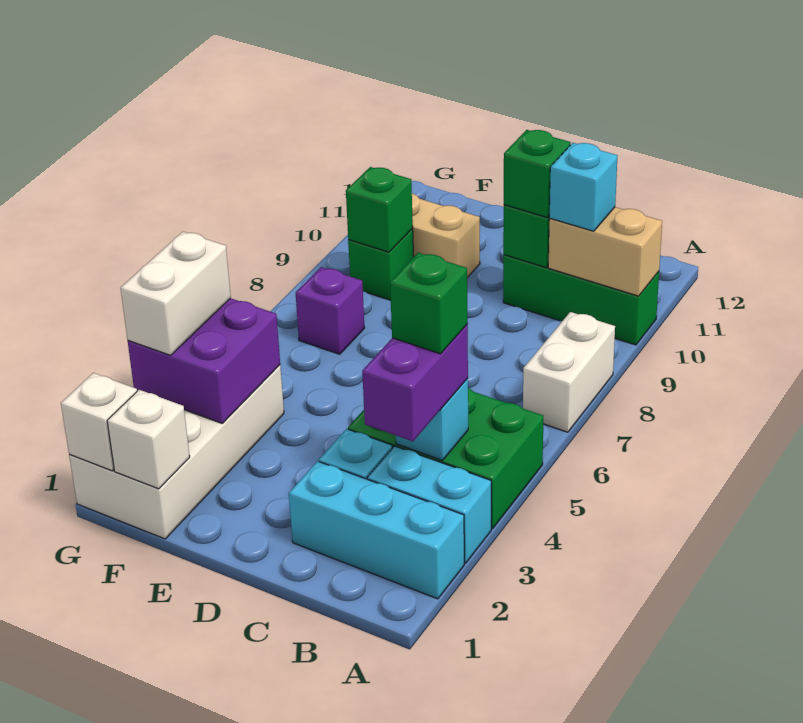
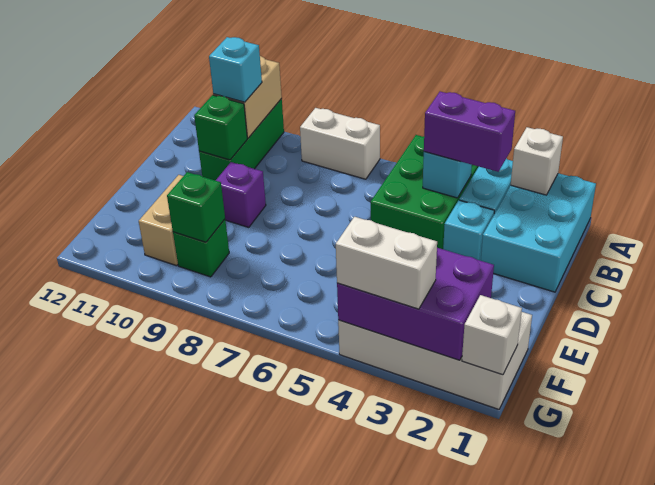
cyan 1x3 brick [289,461,464,599] -> cyan 2x3 brick [481,173,596,292]
green 1x1 brick [390,253,468,354] -> none
green 1x1 brick [504,130,571,217] -> none
white 1x1 brick [107,390,190,489] -> white 1x1 brick moved to [511,127,563,195]
purple 2x2 brick [128,298,280,424] -> purple 2x3 brick [337,248,494,360]
purple 1x1 brick [296,267,364,354] -> purple 1x1 brick moved to [216,162,266,227]

